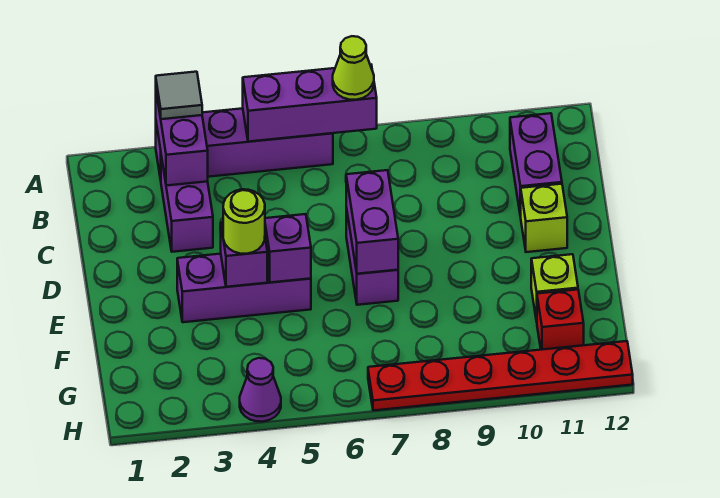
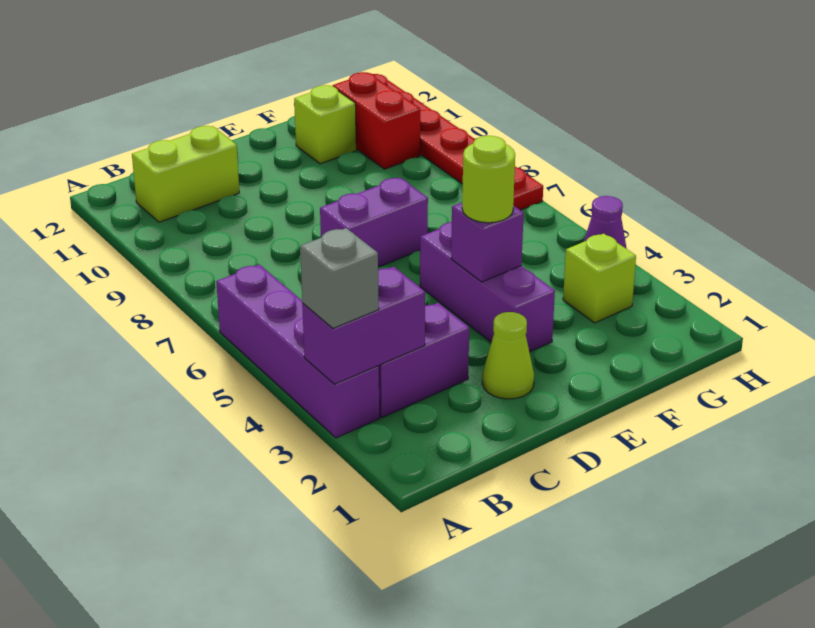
grey 1x1 tile [156,72,202,119] -> grey 1x1 brick [300,228,379,328]
purple 1x3 brick [243,65,377,142] -> none
lime 1x1 cone [333,36,374,100] -> lime 1x1 cone moved to [482,312,534,399]
purple 1x2 brick [510,113,562,217] -> lime 1x2 brick [132,126,239,222]
purple 1x2 brick [346,170,398,274] -> none
lime 1x1 brick [521,184,567,252] -> lime 1x1 brick moved to [563,234,636,323]
purple 1x1 brick [265,214,311,282] -> none
red 1x1 brick [537,290,584,350] -> red 1x2 brick [333,72,420,169]

